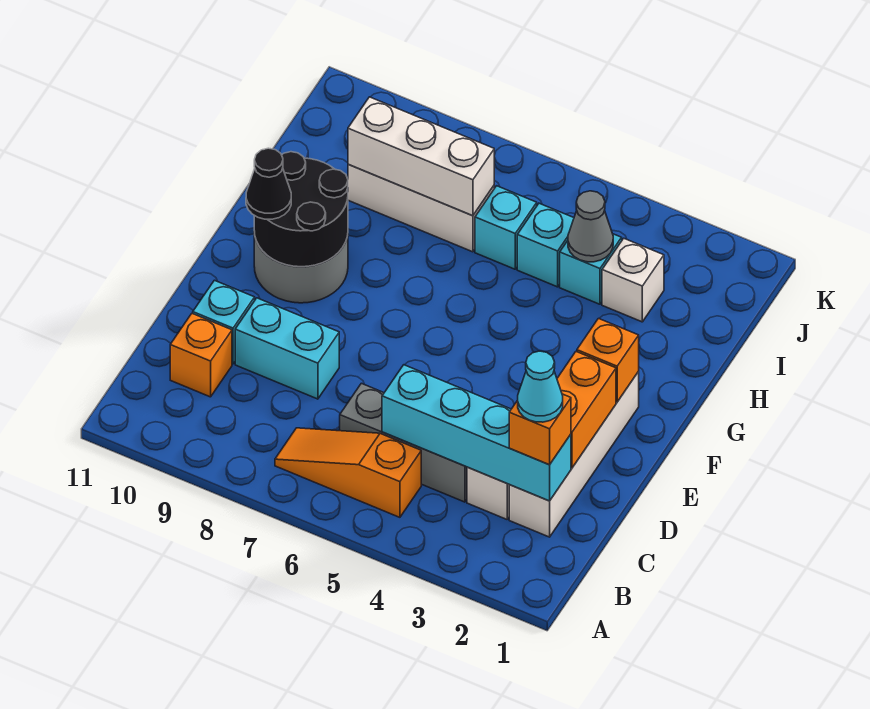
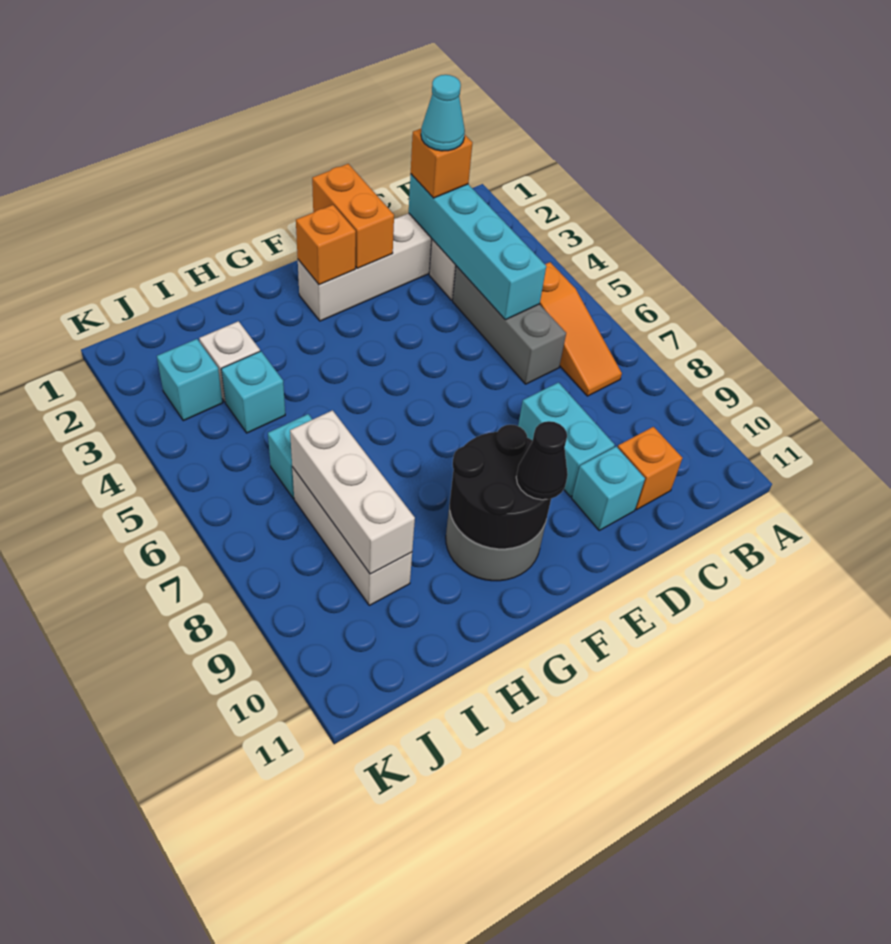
orange 1x2 brick [557,352,616,468] -> orange 1x2 brick turned to [312,164,394,268]
grey 1x1 cone [568,191,613,262] -> none
cyan 1x1 brick [517,203,574,287] -> cyan 1x1 brick moved to [157,339,223,421]

